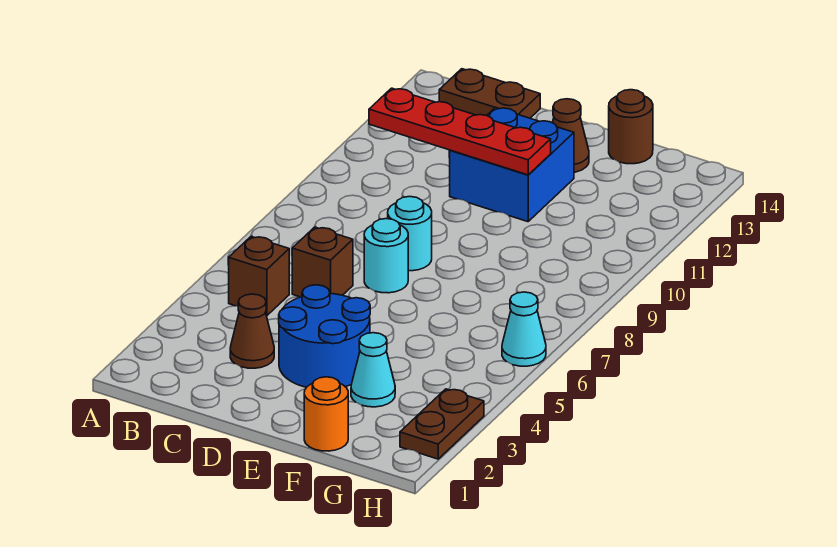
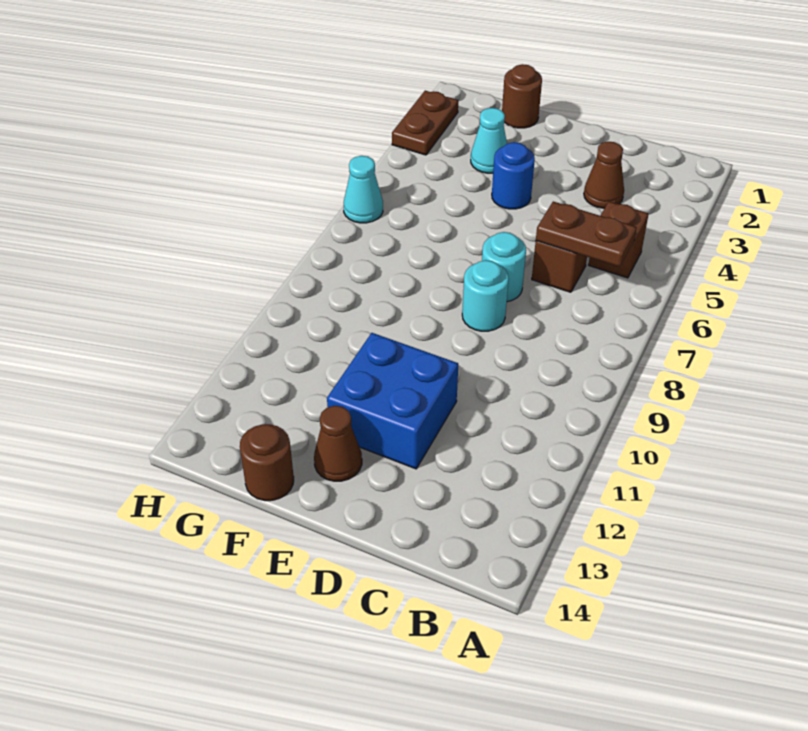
red 1x4 plate [369,88,551,175] -> none
brown 1x2 plate [439,69,540,118] -> brown 1x2 plate moved to [536,202,637,267]
blue 2x2 round brick [279,285,370,387] -> blue 1x1 round brick [492,142,535,209]
orange 1x1 round brick [304,377,348,451] -> brown 1x1 round brick [502,64,542,128]

